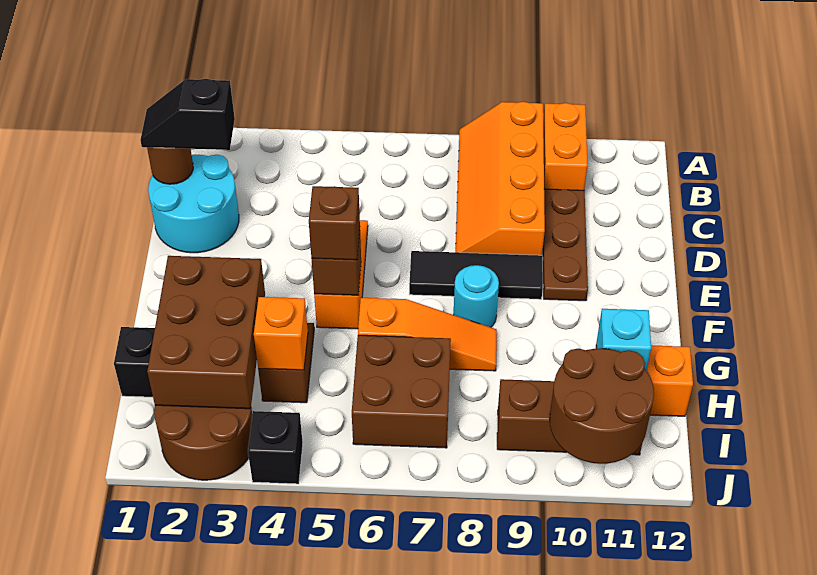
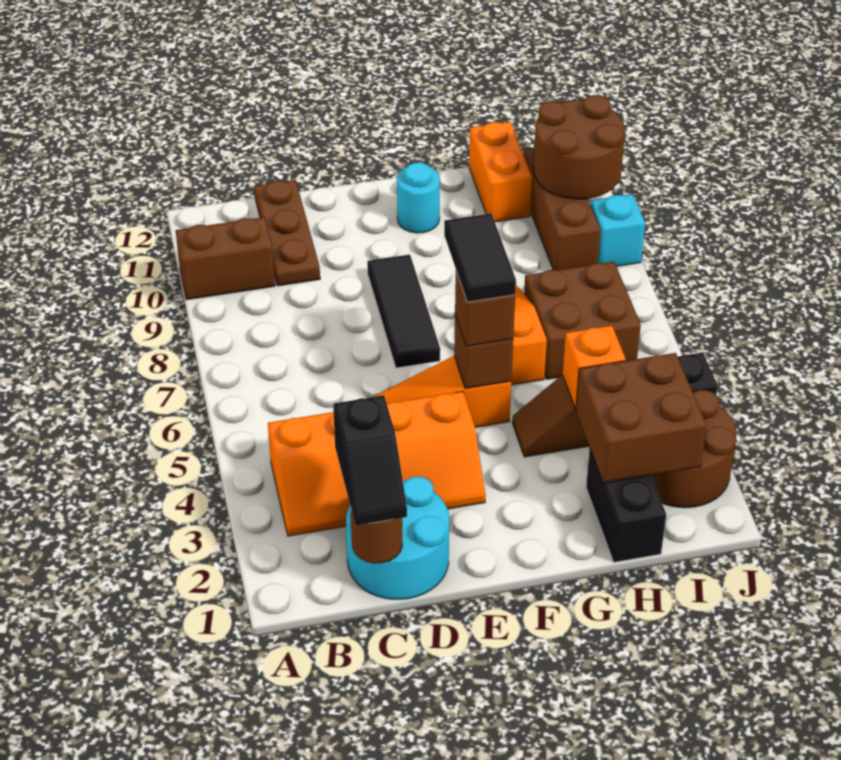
orange 2x4 slope [456,102,545,255] -> orange 2x4 slope moved to [268,391,486,536]
orange 1x2 brick [543,103,588,190] -> brown 1x2 brick [175,217,275,300]
brown 1x3 plate [543,189,588,301] -> brown 1x3 plate turned to [254,180,320,286]
none -> black 1x2 tile [444,214,516,302]
cyan 1x1 round brick [454,265,499,327] -> cyan 1x1 round brick moved to [397,163,440,233]
brown 2x3 brick [147,256,265,409] -> brown 2x2 brick [576,353,707,483]
cyan 1x1 brick [596,309,651,371] -> cyan 1x1 brick moved to [590,194,645,266]

